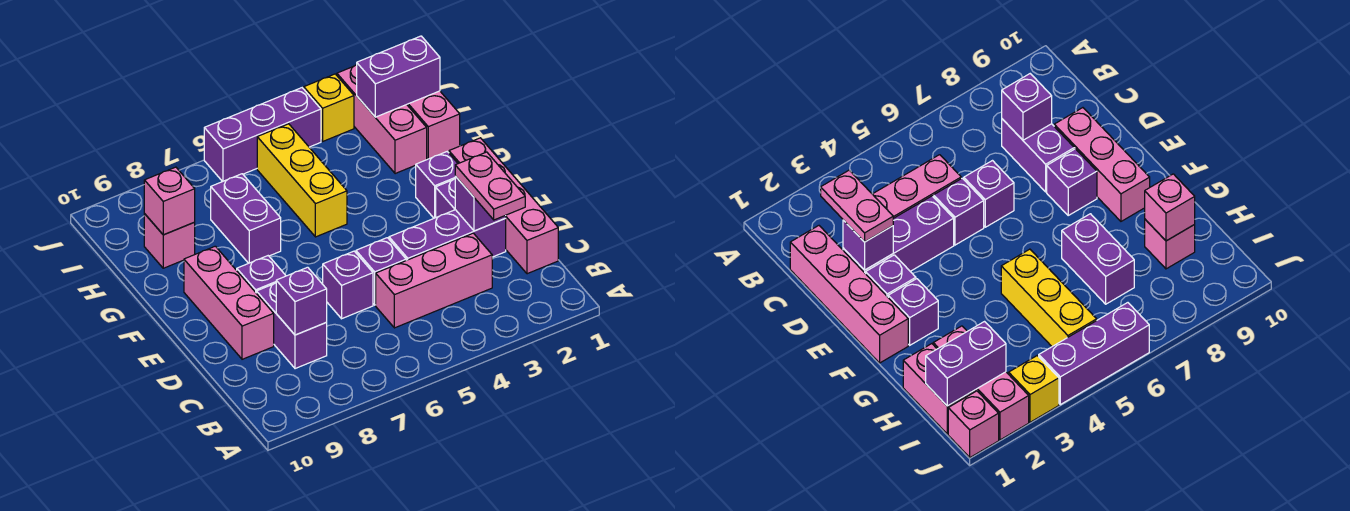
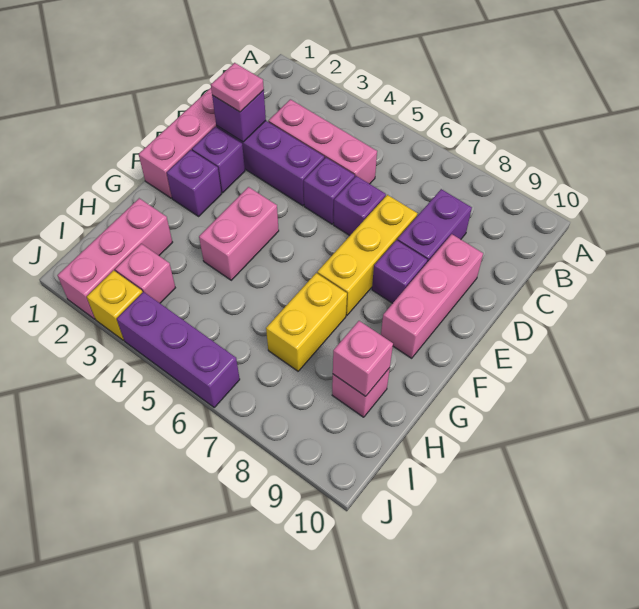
pink 1x2 plate [455,152,525,220] -> pink 1x1 plate [211,63,264,112]
purple 1x1 brick [276,267,327,335] -> none
yellow 1x3 brick [257,124,347,237] -> yellow 1x3 brick moved to [317,195,417,315]
purple 1x2 brick [211,174,281,263] -> yellow 1x2 brick [266,273,347,371]
pink 1x2 brick [407,91,460,159] -> pink 1x2 brick moved to [199,187,279,280]
purple 1x2 brick [357,36,440,117] -> none
pink 1x1 brick [948,391,999,458] -> pink 1x1 brick moved to [115,244,175,303]

